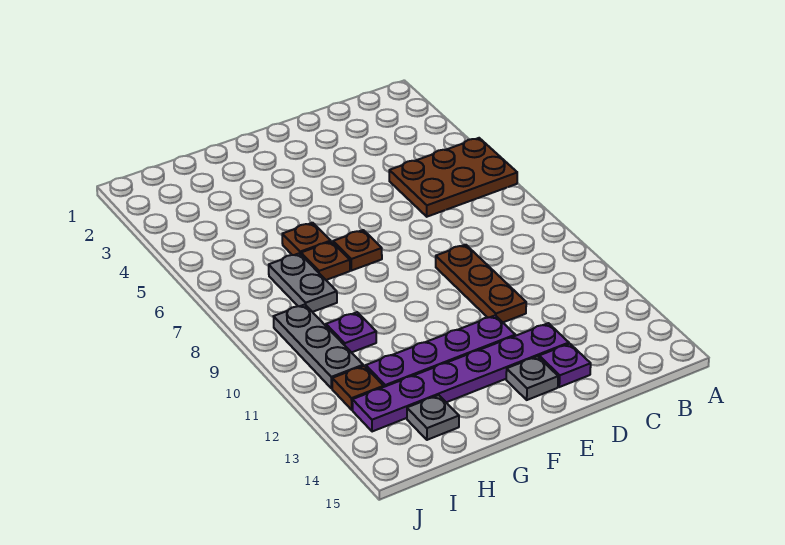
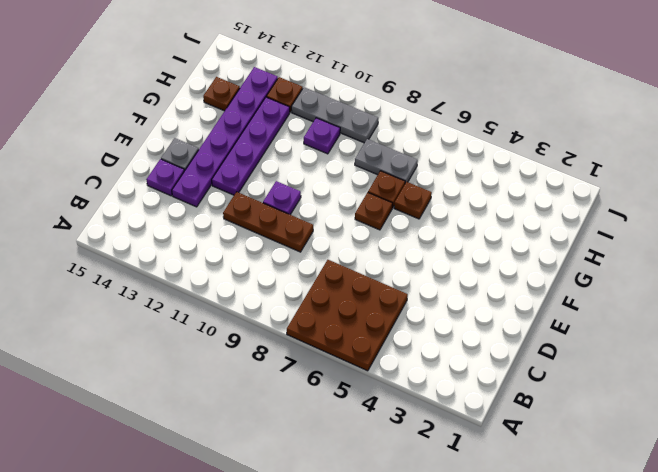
brown 2x3 plate [389,138,517,217] -> brown 3x3 plate [287,260,408,371]
none -> purple 1x1 plate [263,181,301,215]
grey 1x1 plate [407,395,459,440] -> brown 1x1 plate [203,77,240,111]

